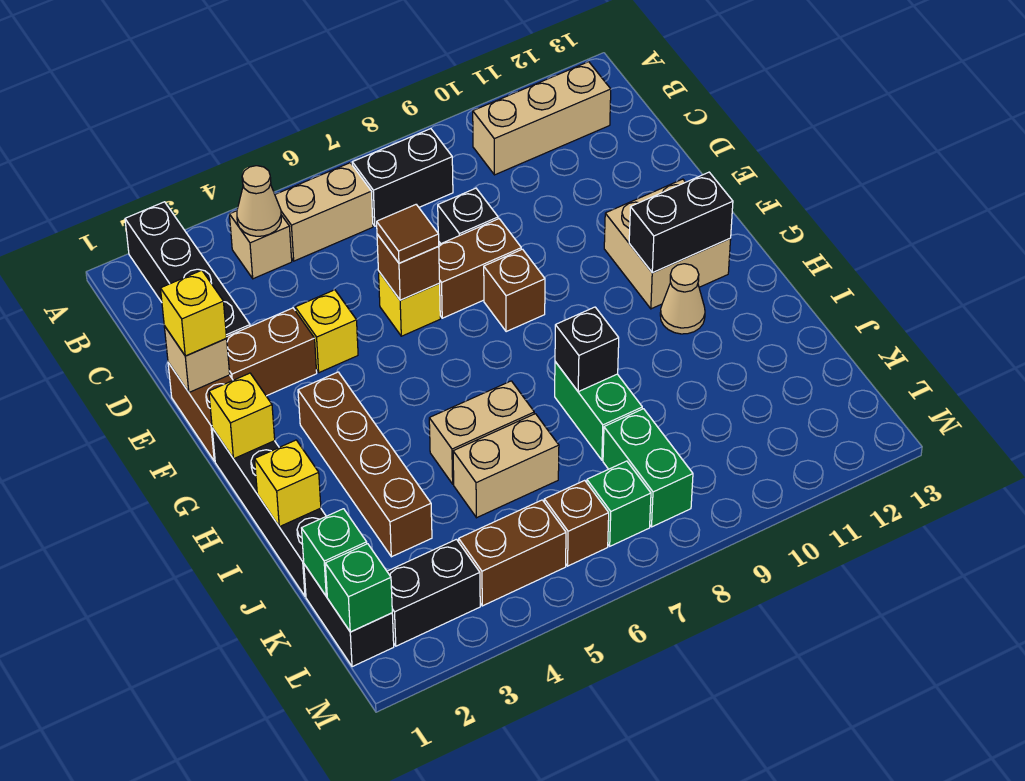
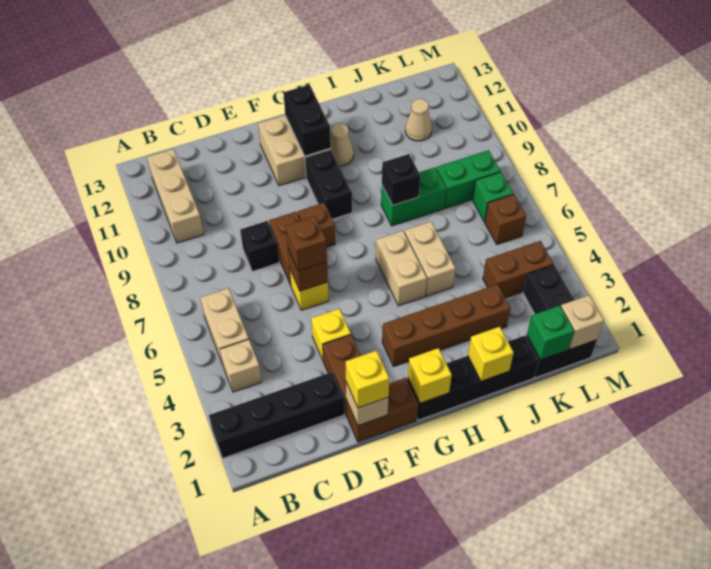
tan 1x1 cone [237,166,281,236] -> tan 1x1 cone moved to [405,99,432,141]
black 1x2 brick [352,129,453,226] -> black 1x2 brick moved to [305,150,352,219]
brown 1x1 tile [377,205,439,263] -> brown 1x1 brick [286,216,327,271]
tan 1x2 brick [453,414,559,518] -> tan 1x2 brick moved to [376,231,427,306]
green 1x1 brick [325,544,392,632] -> tan 1x1 brick [561,295,604,349]
brown 1x2 brick [459,500,566,606] -> brown 1x2 brick turned to [483,241,553,298]

